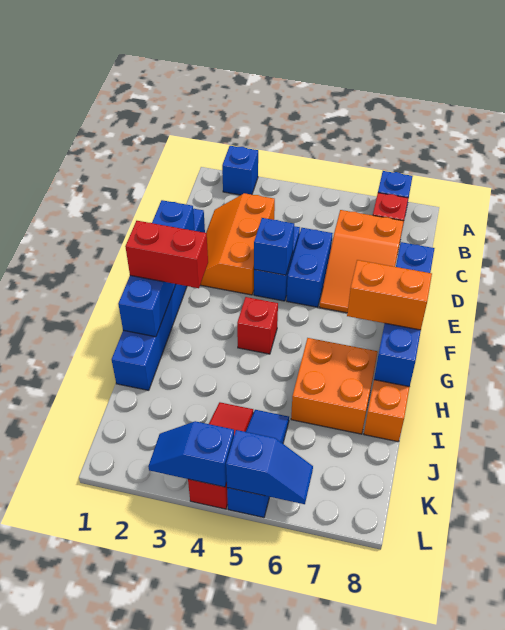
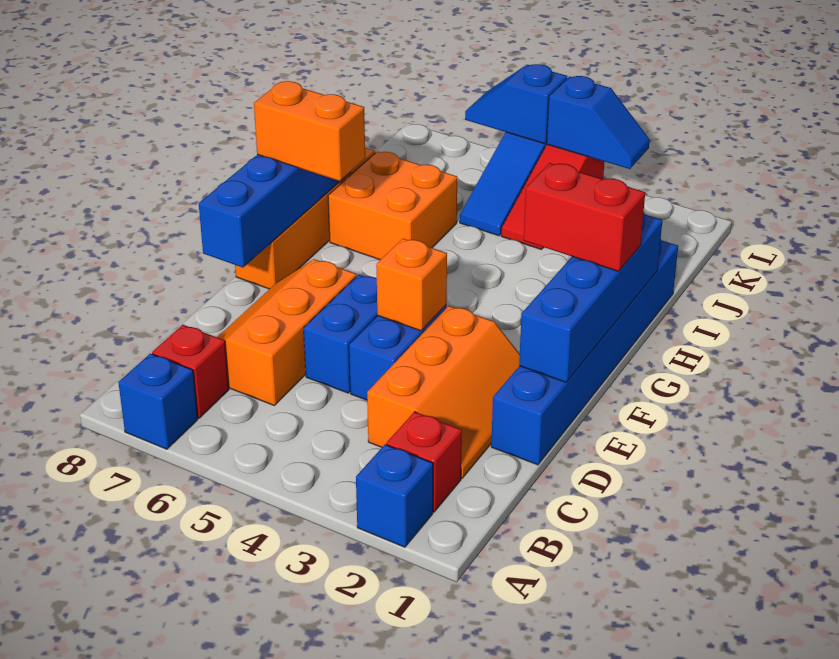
orange 2x3 slope [320,210,404,313] -> orange 2x3 slope turned to [217,259,357,406]
blue 1x1 brick [254,218,294,275] -> orange 1x1 brick [376,239,447,331]
red 1x1 brick [237,297,278,354] -> red 1x1 brick moved to [386,412,462,512]

